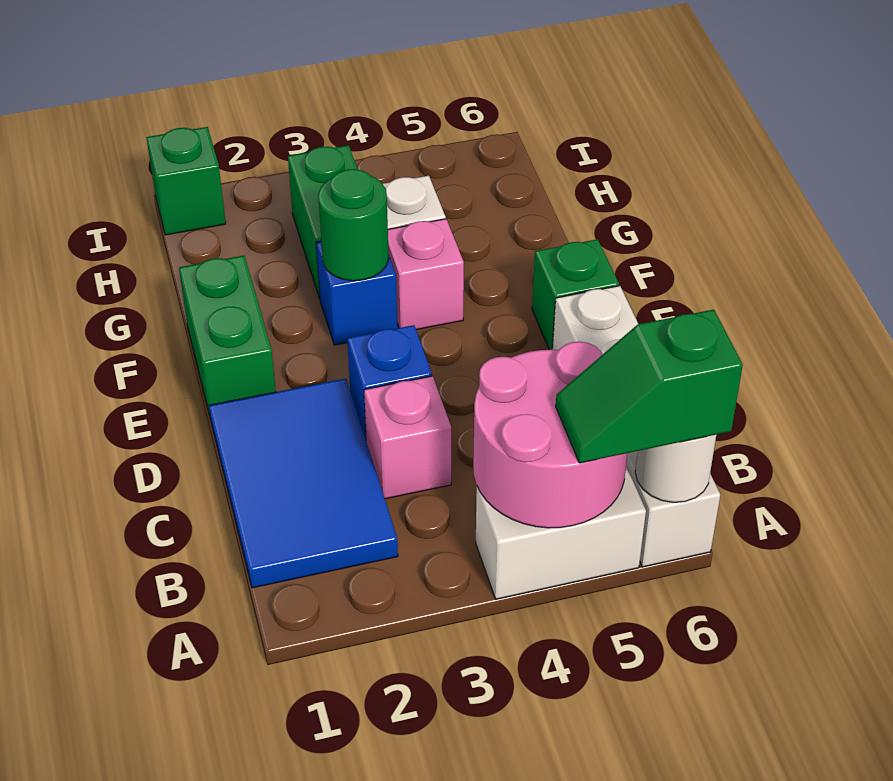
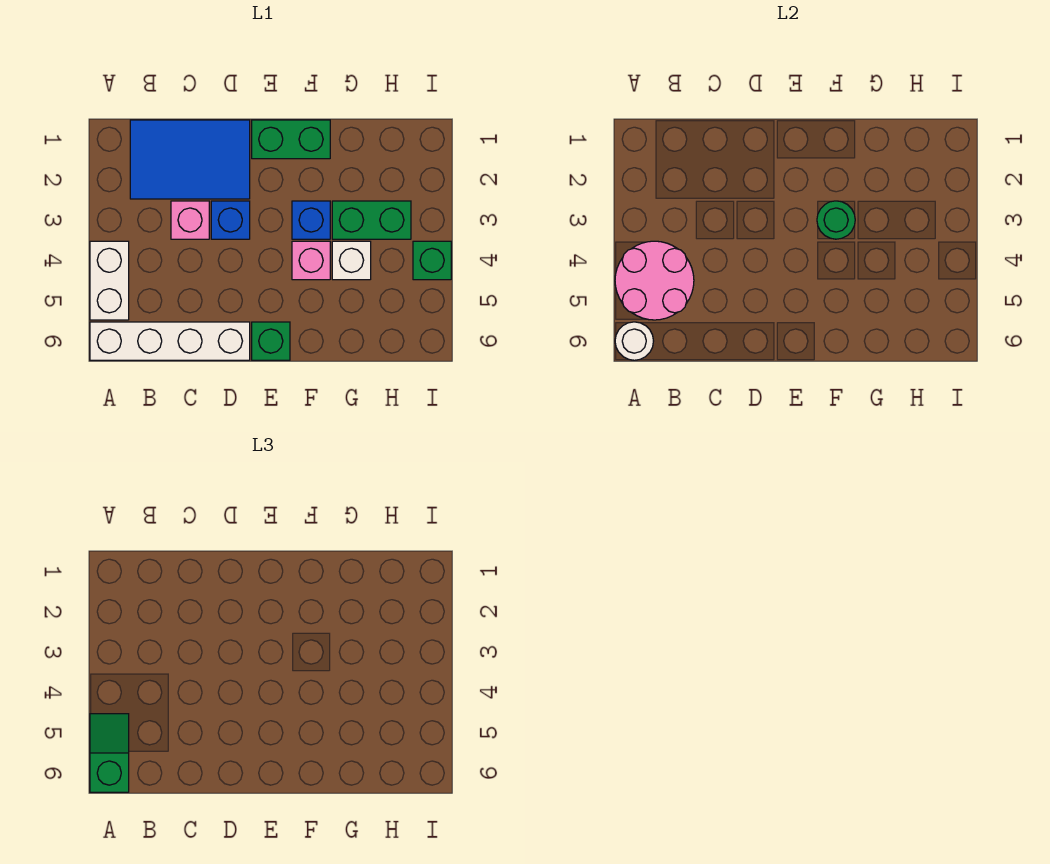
green 1x1 brick [146,127,226,235] -> green 1x1 brick moved to [413,241,451,280]

